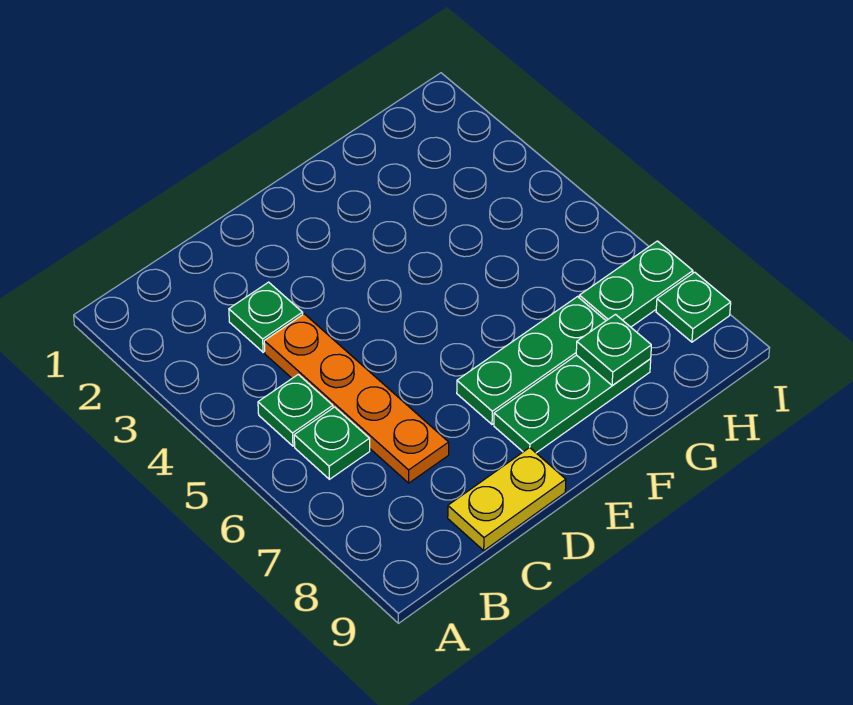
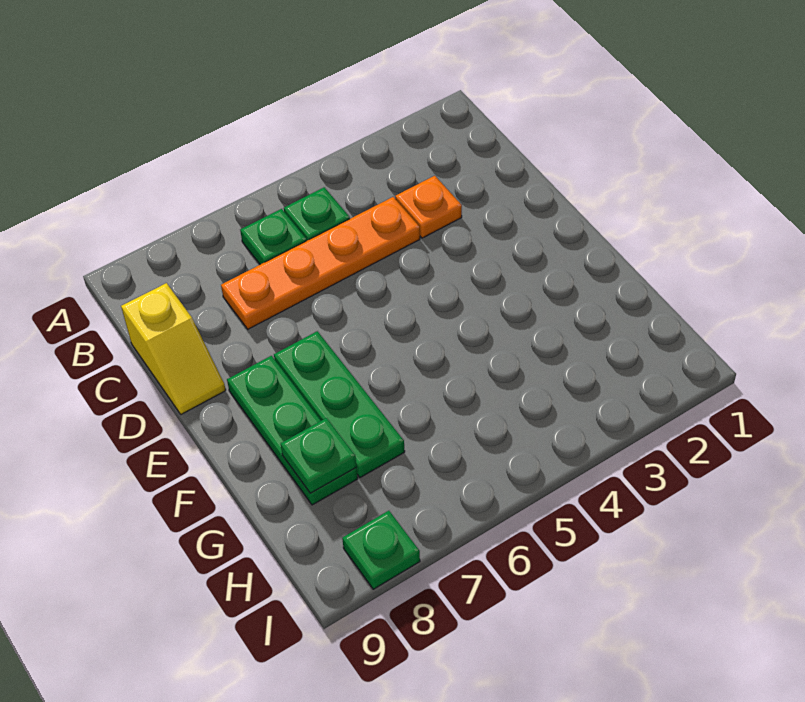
green 1x1 plate [229,282,303,352] -> orange 1x1 plate [395,176,462,238]
yellow 1x2 plate [448,448,566,551] -> yellow 1x2 slope [121,283,226,414]
green 1x2 plate [579,241,693,327] -> none

